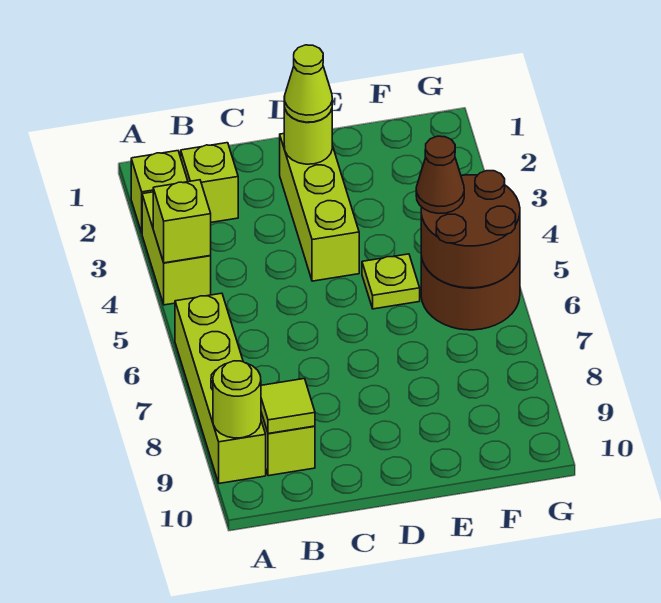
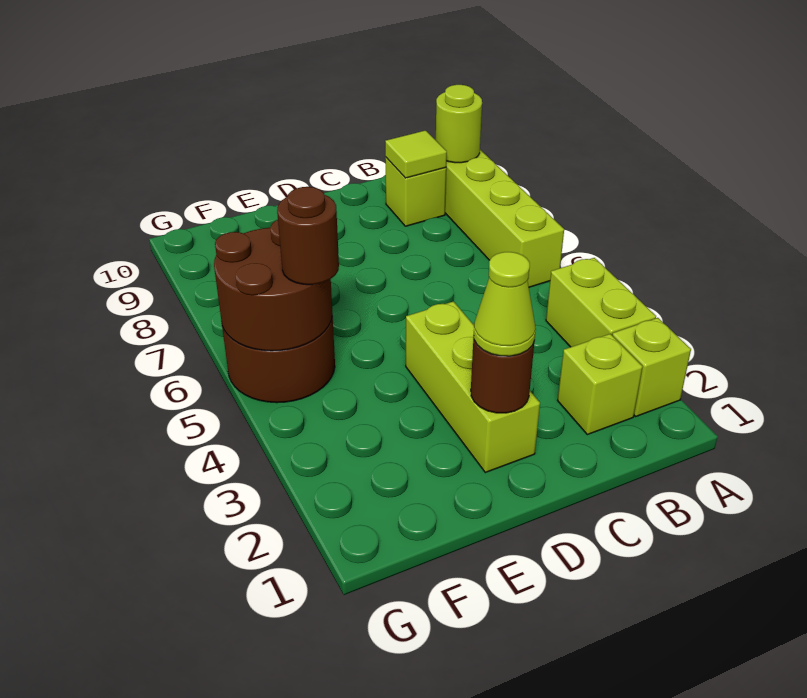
lime 1x1 brick [153,180,211,263] -> none
lime 1x1 round brick [284,105,332,164] -> brown 1x1 round brick [471,337,534,413]
lime 1x1 plate [362,254,420,309] -> none
brown 1x1 cone [416,136,464,214] -> brown 1x1 round brick [277,187,339,285]

